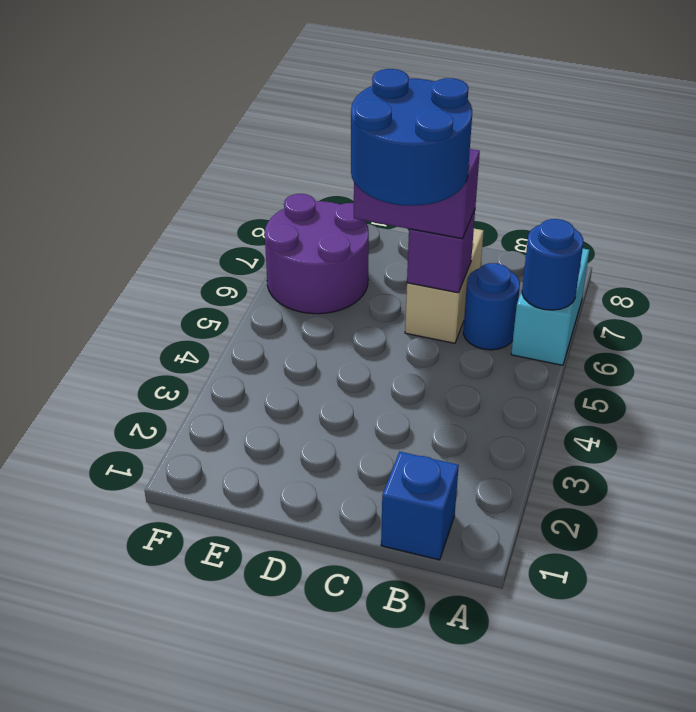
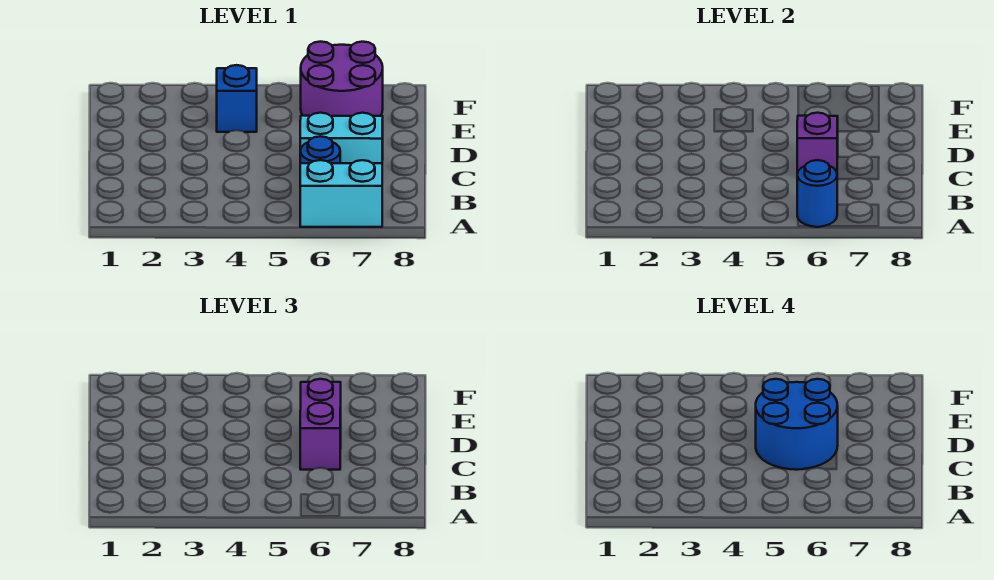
blue 1x1 brick [381,452,459,560] -> blue 1x1 brick moved to [217,65,257,132]
tan 1x2 brick [405,229,484,343] -> cyan 1x2 brick [300,113,383,163]

